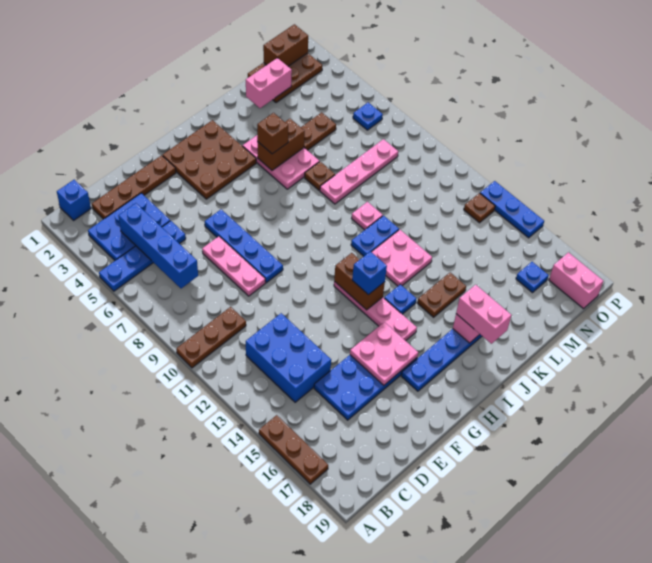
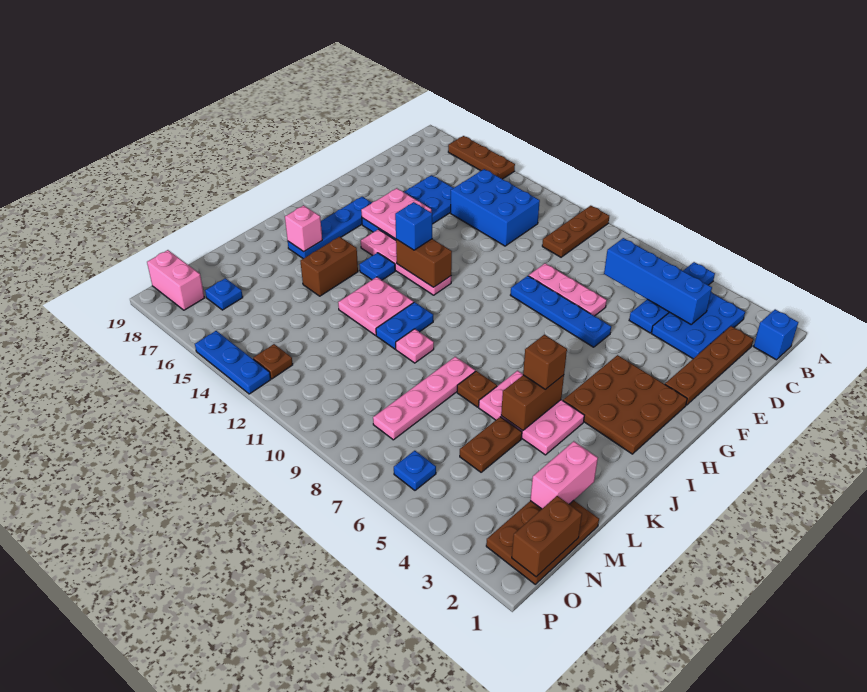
brown 1x2 plate [417,273,466,317] -> brown 1x2 brick [300,237,358,296]
pink 1x2 brick [456,285,512,344] -> none

